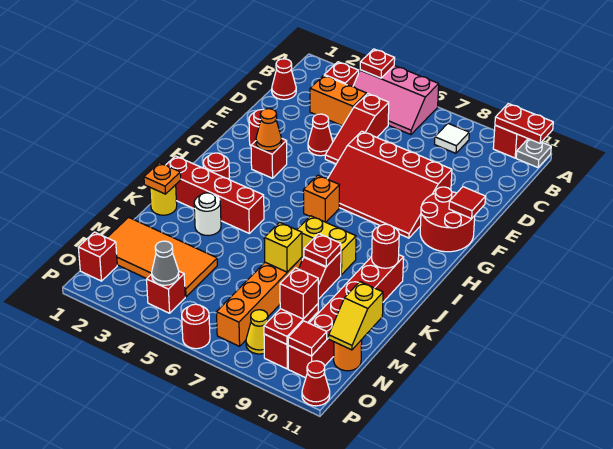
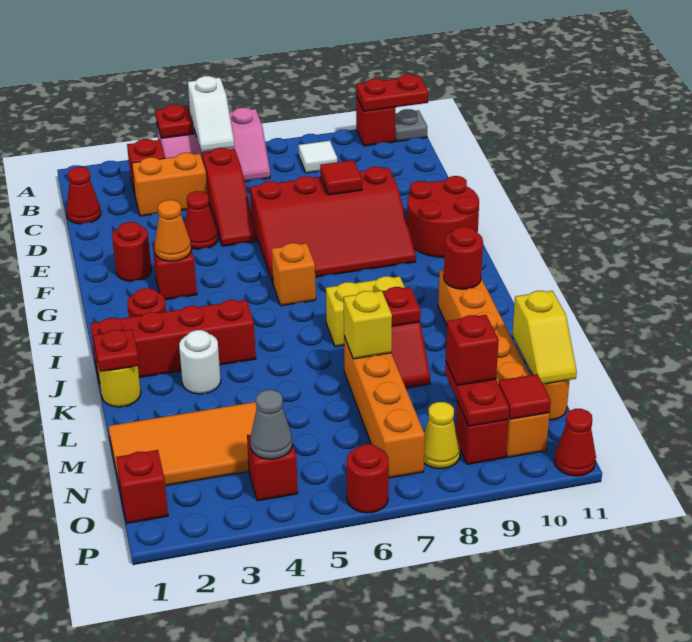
none -> white 1x2 slope [188,76,234,152]
red 1x1 tile [449,187,486,219] -> red 1x1 tile moved to [320,160,362,195]
red 1x6 brick [288,255,404,378] -> orange 1x6 brick [438,270,550,457]
orange 1x1 plate [144,163,181,194] -> red 1x1 plate [93,329,139,372]

